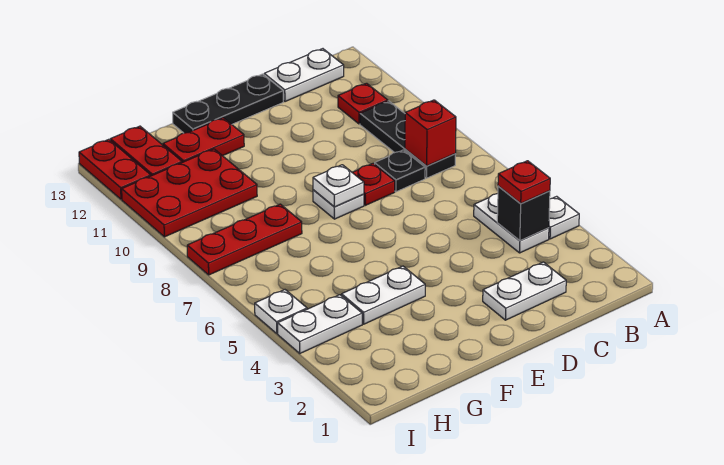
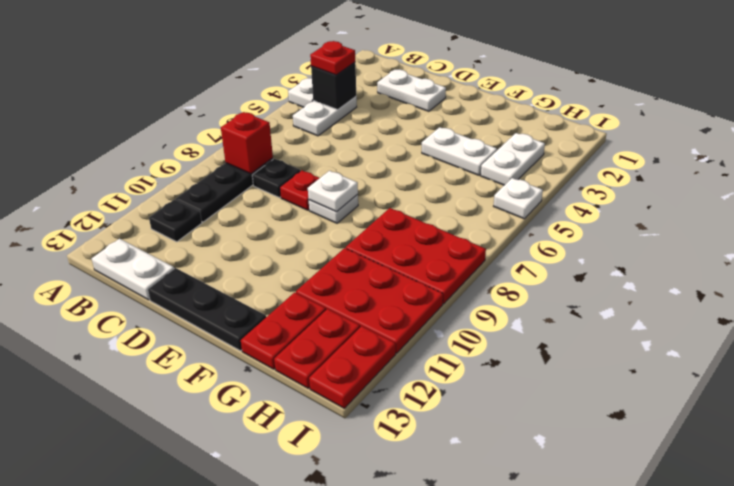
red 1x1 plate [338,83,388,124] -> black 1x1 plate [149,200,202,242]
red 1x2 plate [163,118,244,162] -> red 1x2 plate turned to [241,292,326,369]
red 1x3 plate [187,204,302,275] -> red 2x3 plate [346,208,486,304]
white 1x2 plate [278,295,362,353] -> white 1x2 plate turned to [481,133,545,185]

